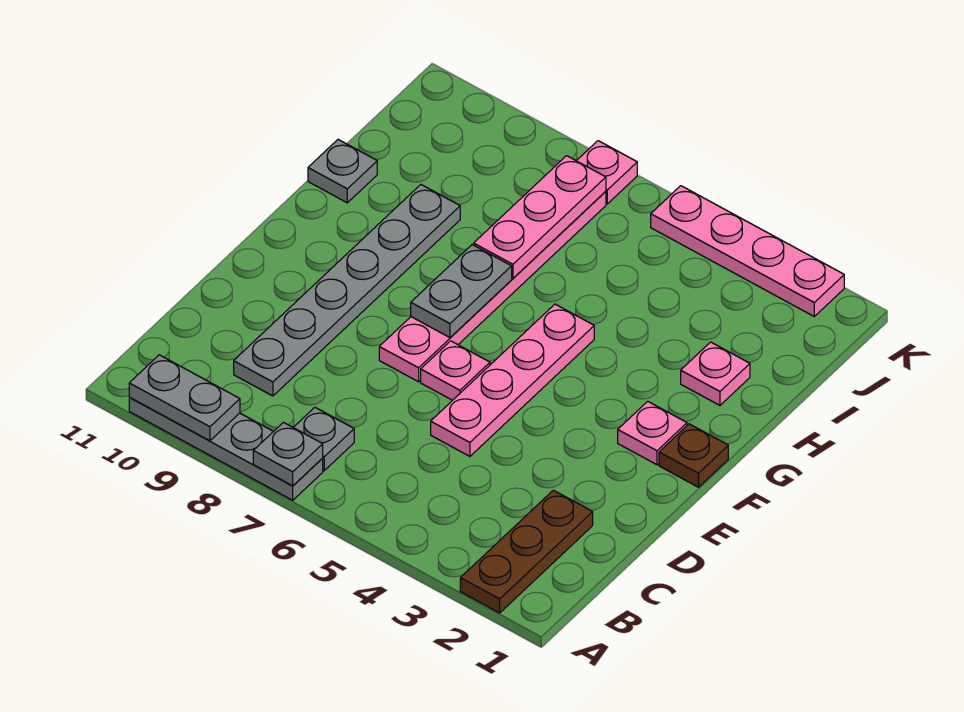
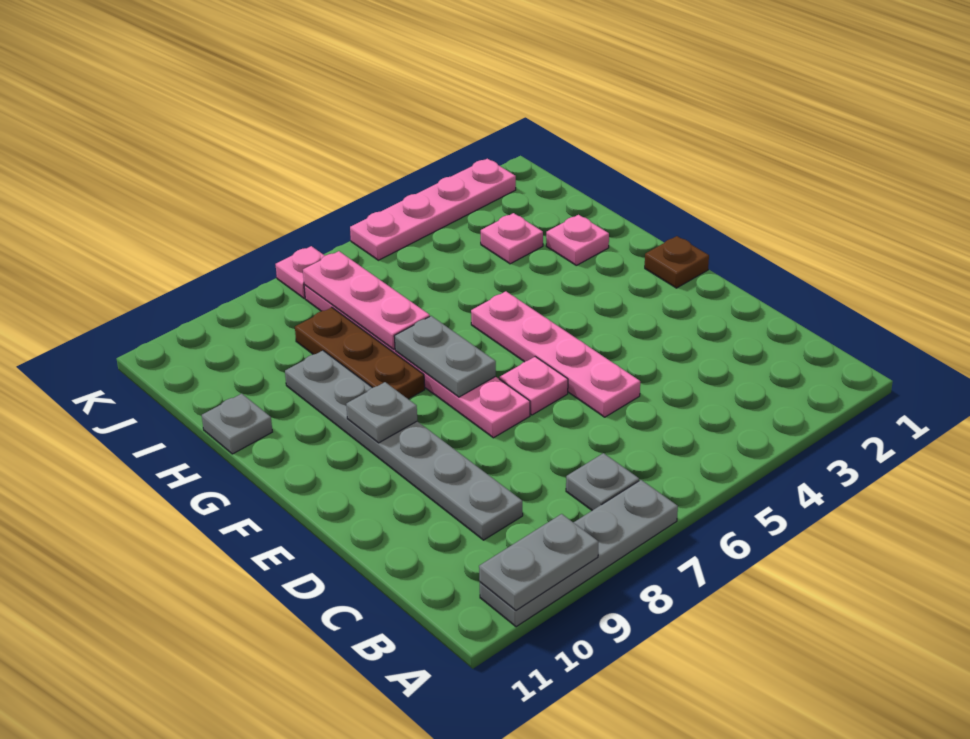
brown 1x3 plate [460,490,593,613] -> brown 1x3 plate moved to [295,307,425,399]
grey 1x1 plate [253,422,323,486] -> grey 1x1 plate moved to [346,382,417,443]
pink 1x1 plate [618,401,687,465] -> pink 1x1 plate moved to [481,213,543,264]

